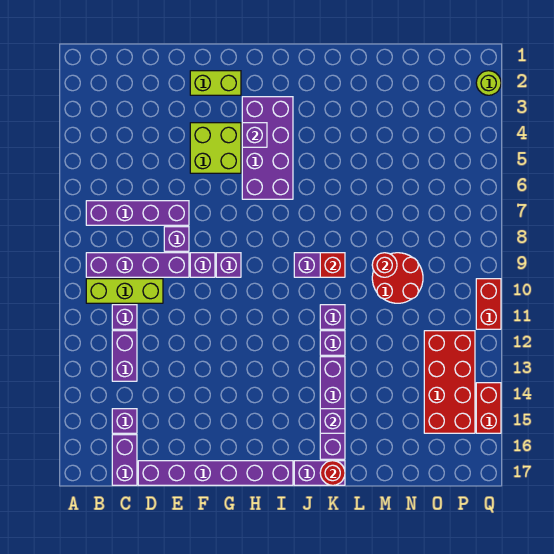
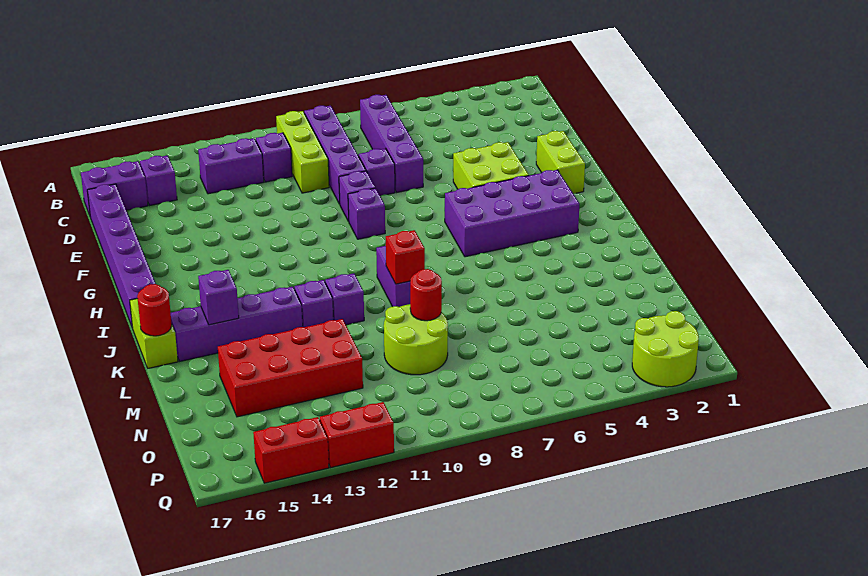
purple 1x1 brick [242,123,267,147] -> none
purple 1x2 brick [294,461,345,485] -> lime 1x2 brick [130,299,178,368]
red 2x2 round brick [372,253,423,303] -> lime 2x2 round brick [384,304,448,375]
red 2x4 brick [424,331,475,433] -> red 2x4 brick moved to [218,319,363,417]
lime 1x1 round brick [476,71,501,95] -> lime 2x2 round brick [632,311,699,387]
red 1x2 brick [476,279,501,329] -> red 1x2 brick moved to [320,402,394,467]

